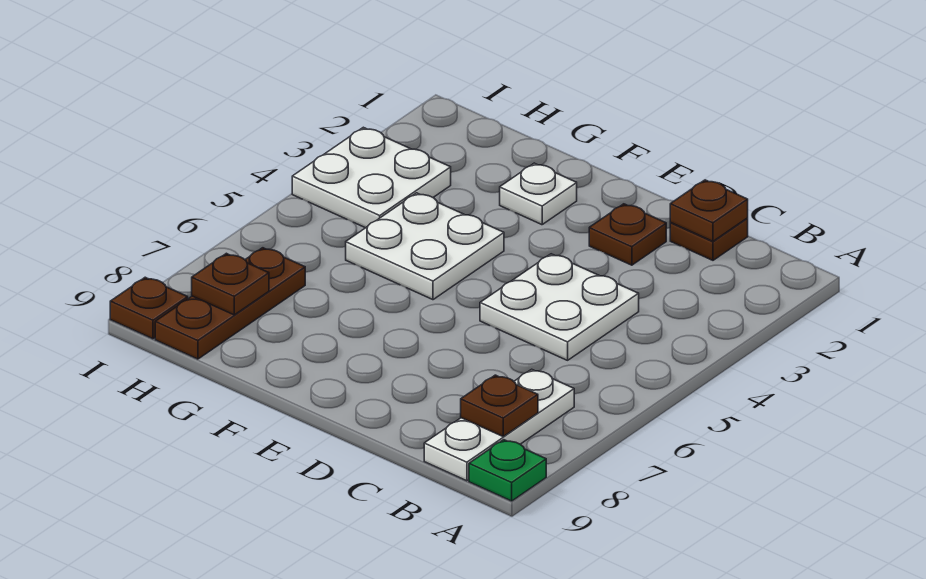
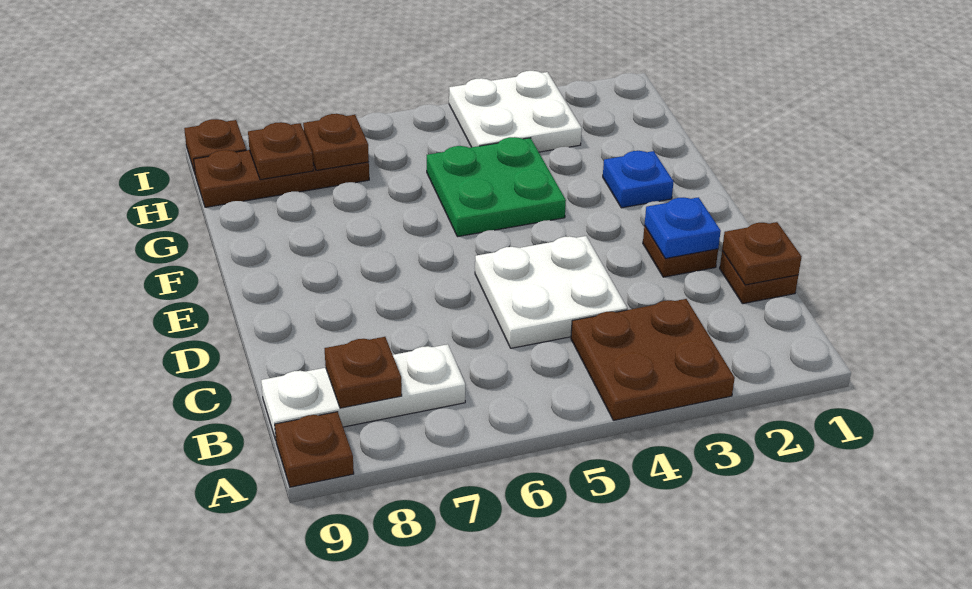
none -> brown 2x2 plate [571,299,735,420]
green 1x1 plate [469,440,546,501] -> brown 1x1 plate [275,412,354,487]
none -> blue 1x1 plate [645,197,721,258]
white 1x1 plate [500,163,577,225] -> blue 1x1 plate [603,151,674,208]
white 2x2 plate [346,193,504,300] -> green 2x2 plate [427,137,566,237]
none -> brown 1x1 plate [303,114,369,171]

